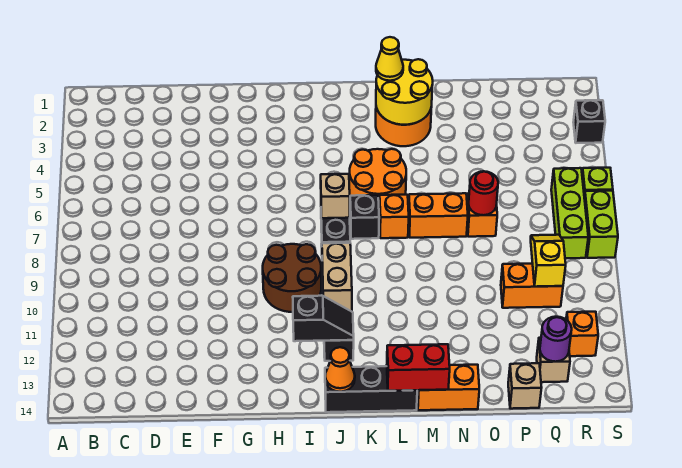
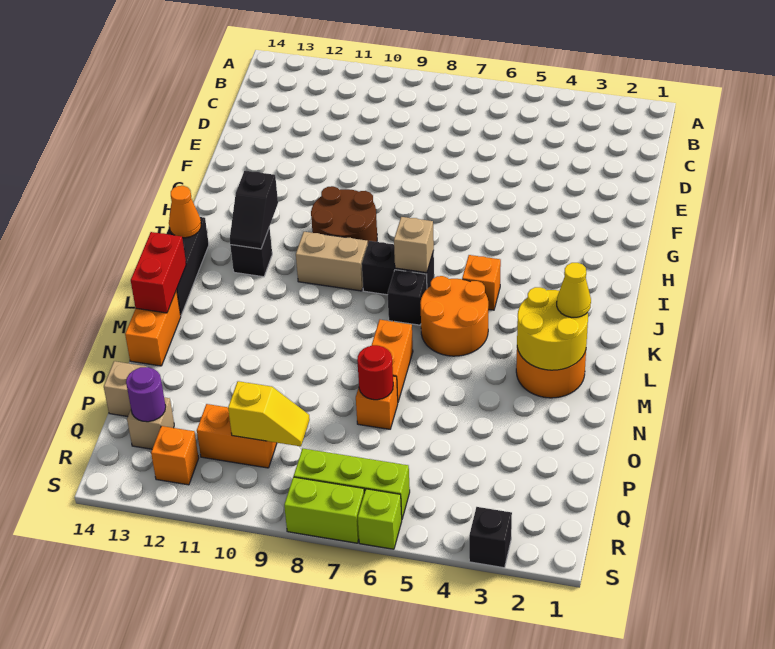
orange 1x1 brick [379,195,409,238] -> orange 1x1 brick moved to [462,255,501,310]
orange 1x2 brick [501,264,563,308] -> orange 1x2 brick turned to [197,404,277,468]

